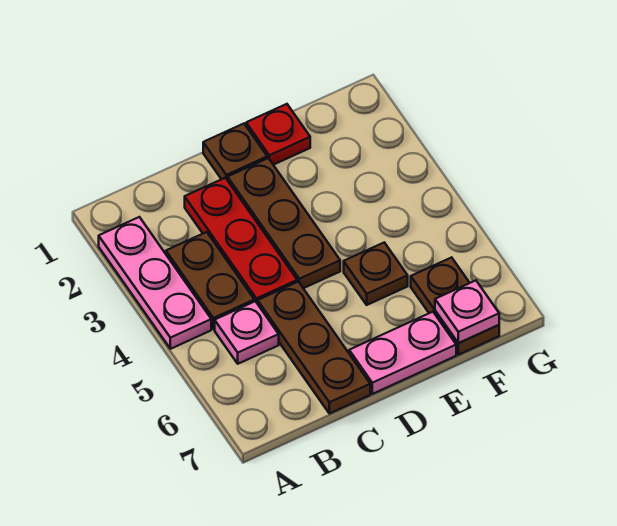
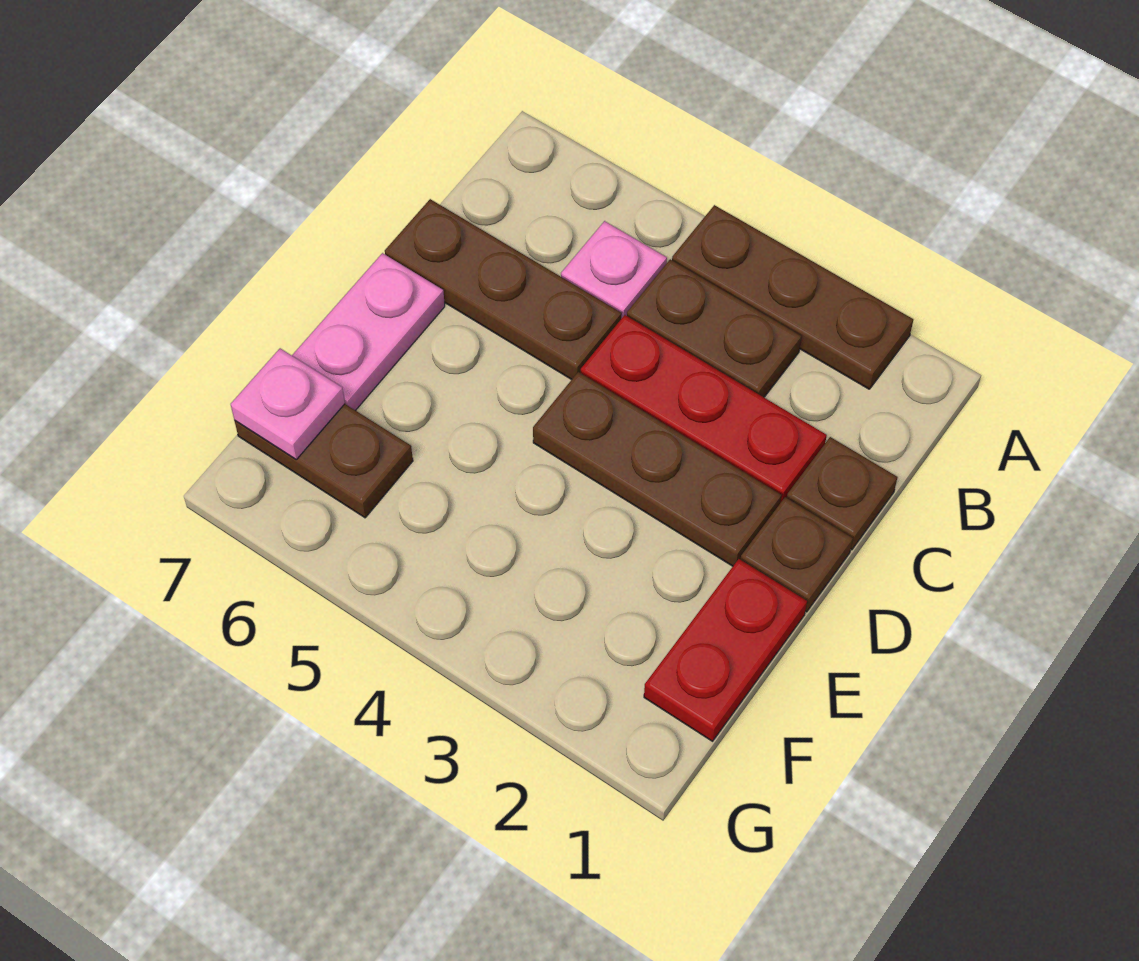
pink 1x3 plate [99,217,211,349] -> brown 1x3 plate [672,205,913,389]
red 1x1 plate [246,104,310,165] -> red 1x2 plate [644,559,807,741]
brown 1x1 plate [344,243,408,305] -> brown 1x1 plate moved to [787,437,897,550]

